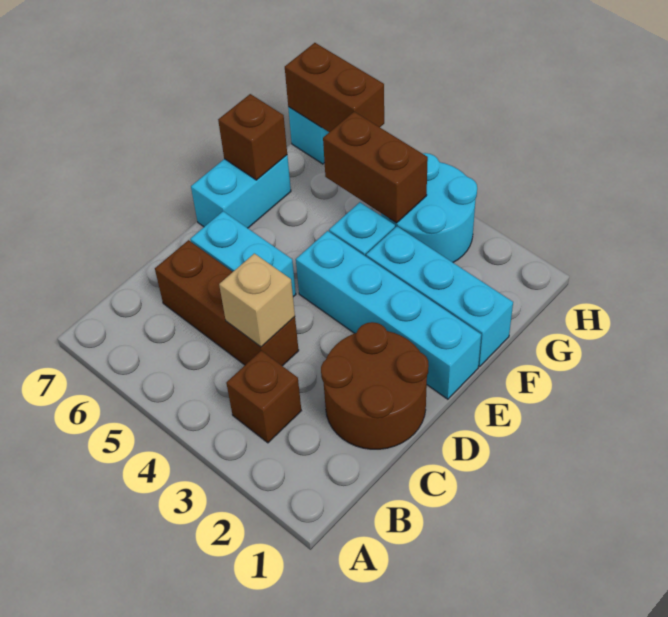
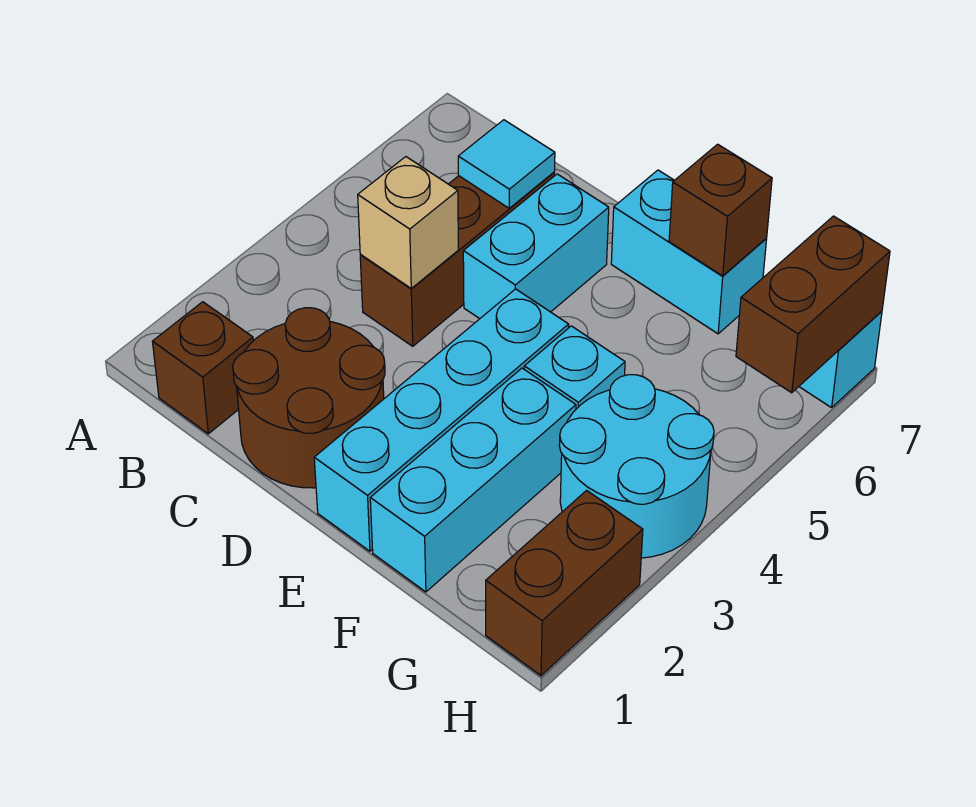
brown 1x1 brick [226,351,301,443] -> brown 1x1 brick moved to [153,302,253,434]
none -> cyan 1x1 tile [458,120,555,208]
brown 1x2 brick [323,112,428,223] -> brown 1x2 brick moved to [486,490,643,676]

